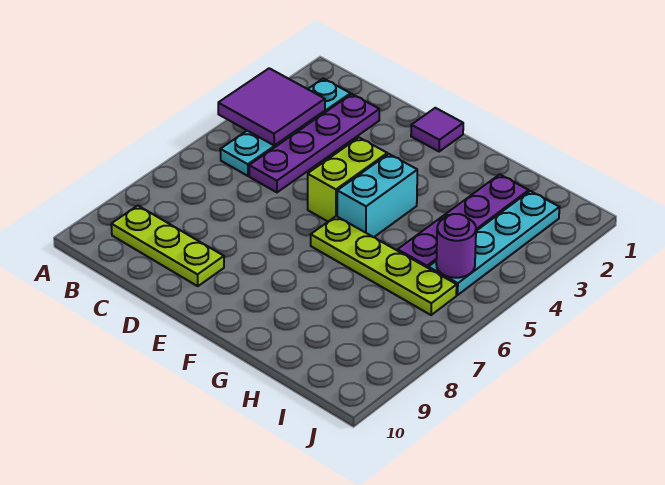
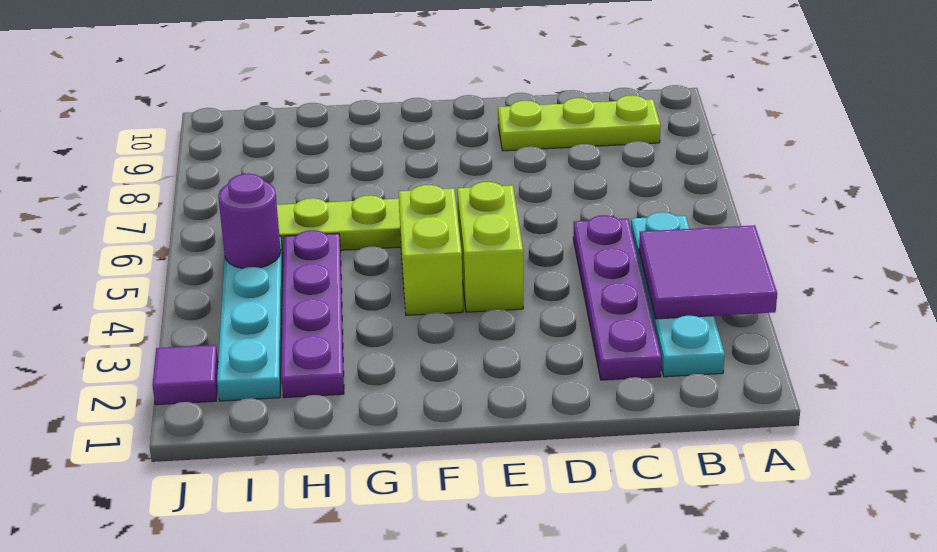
purple 1x1 tile [411,108,463,151] -> purple 1x1 tile moved to [153,345,218,405]
cyan 1x2 brick [337,154,417,237] -> lime 1x2 brick [399,185,463,315]

